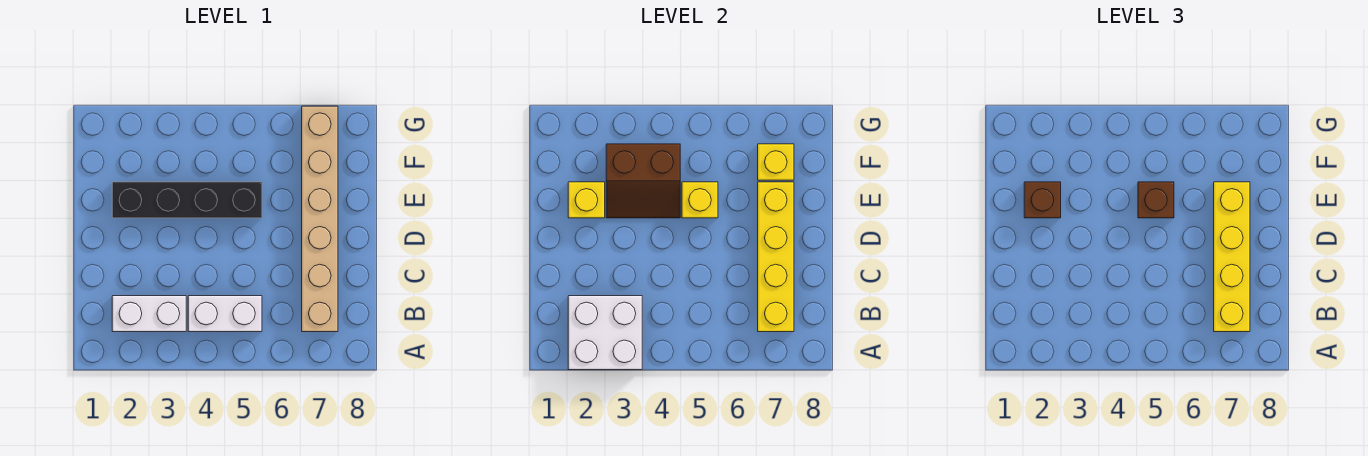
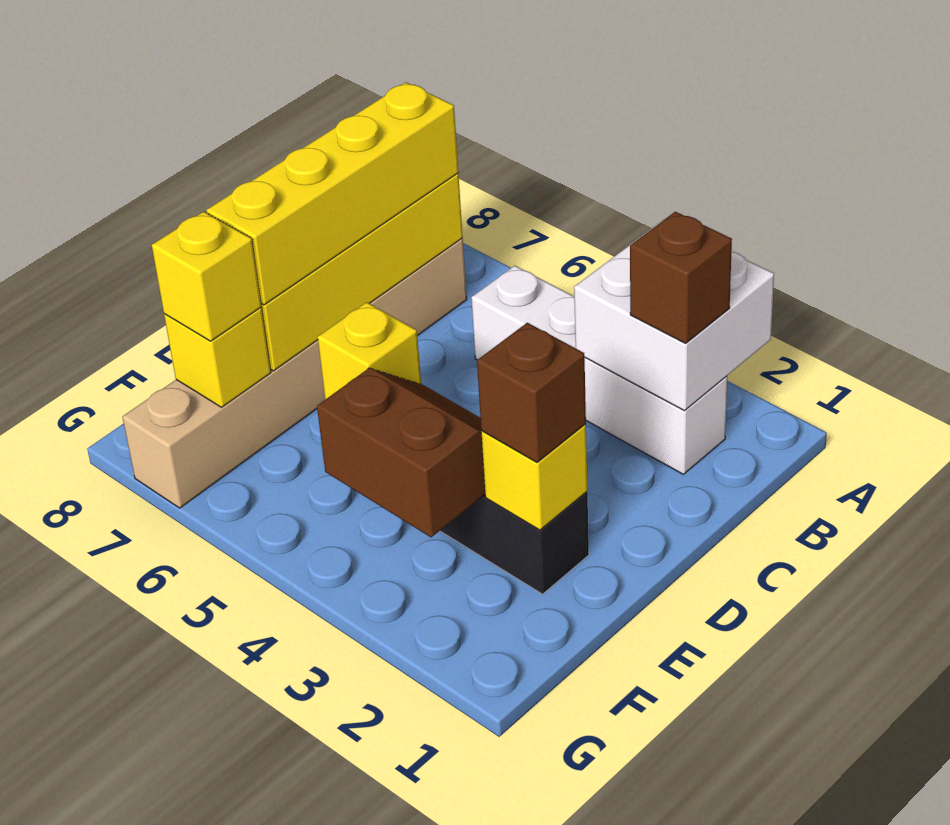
brown 1x1 brick [1138,182,1174,218] -> brown 1x1 brick moved to [630,212,732,343]
none -> yellow 1x1 brick [152,212,261,341]

